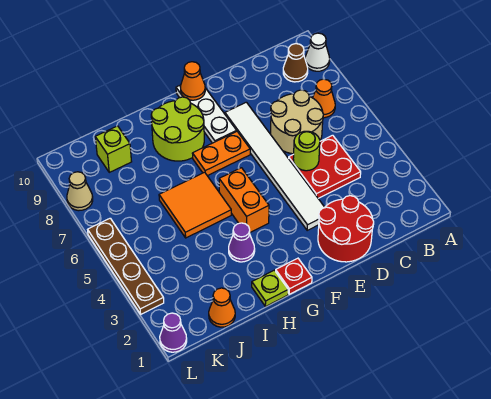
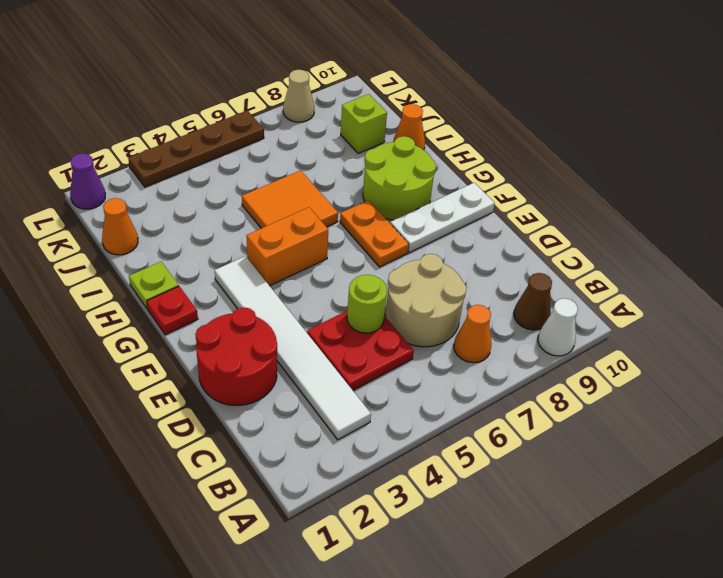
white 1x6 tile [225,102,325,230] -> white 1x6 tile turned to [215,256,371,440]
orange 1x1 cone [180,62,205,100] -> orange 1x1 cone moved to [393,104,425,150]
purple 1x1 cone [229,223,255,262] -> none

